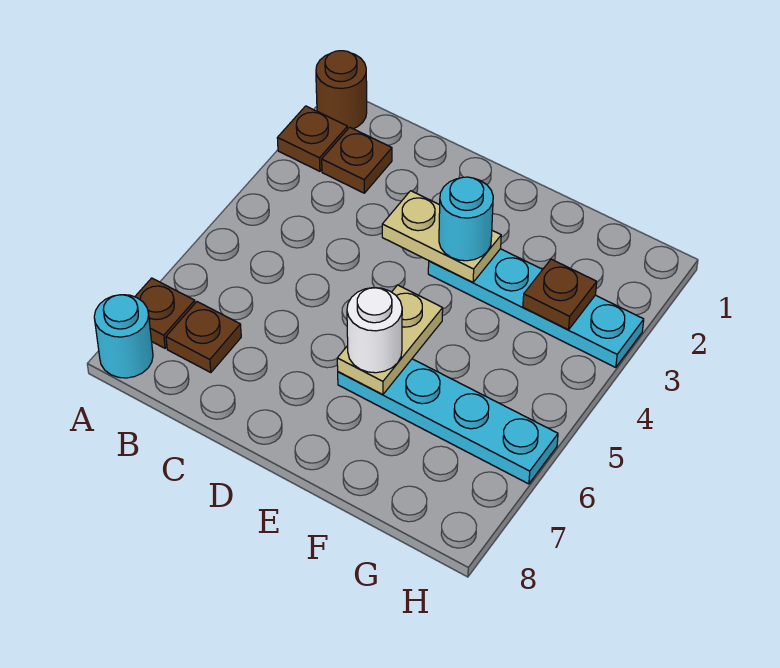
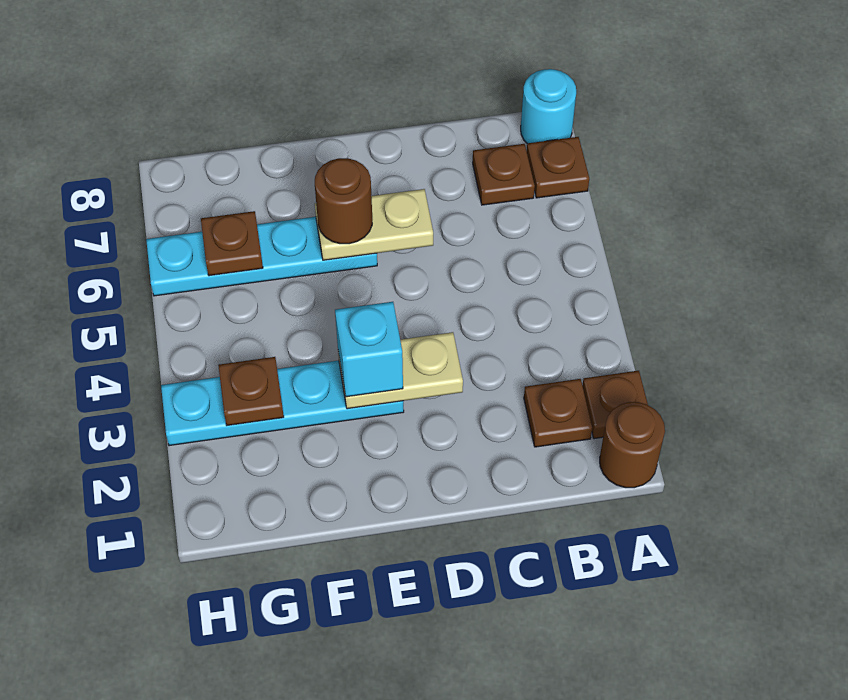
cyan 1x1 round brick [439,177,493,261] -> cyan 1x1 brick [335,302,403,397]
tan 1x2 plate [337,285,443,395] -> tan 1x2 plate turned to [315,189,433,260]
white 1x1 round brick [347,288,402,373] -> brown 1x1 round brick [315,158,372,244]
none -> brown 1x1 plate [201,211,263,276]

